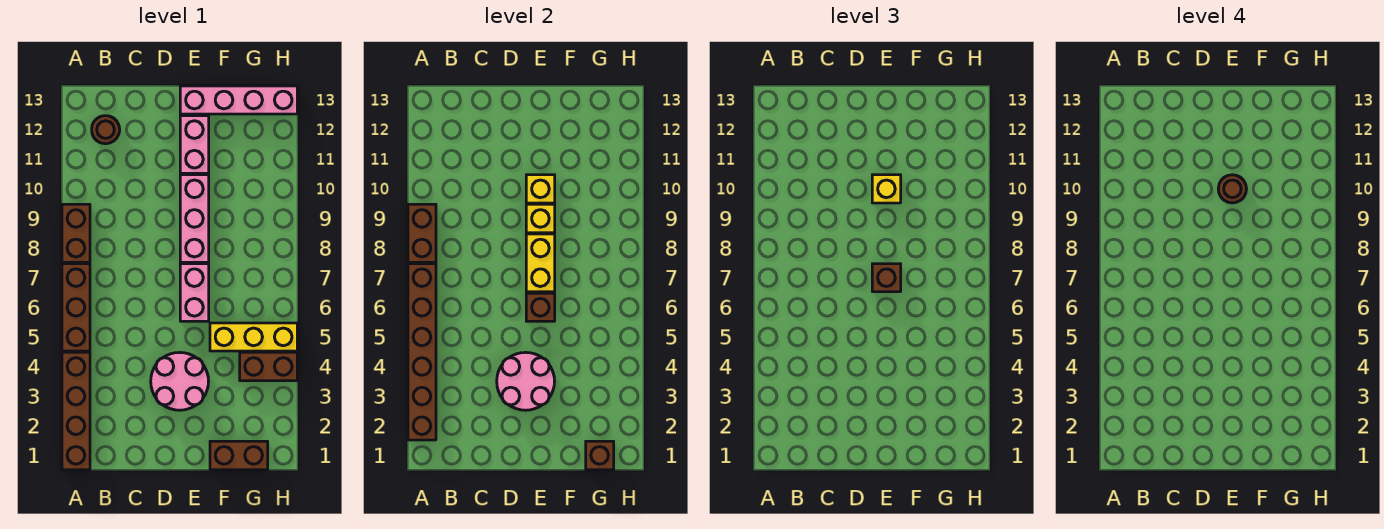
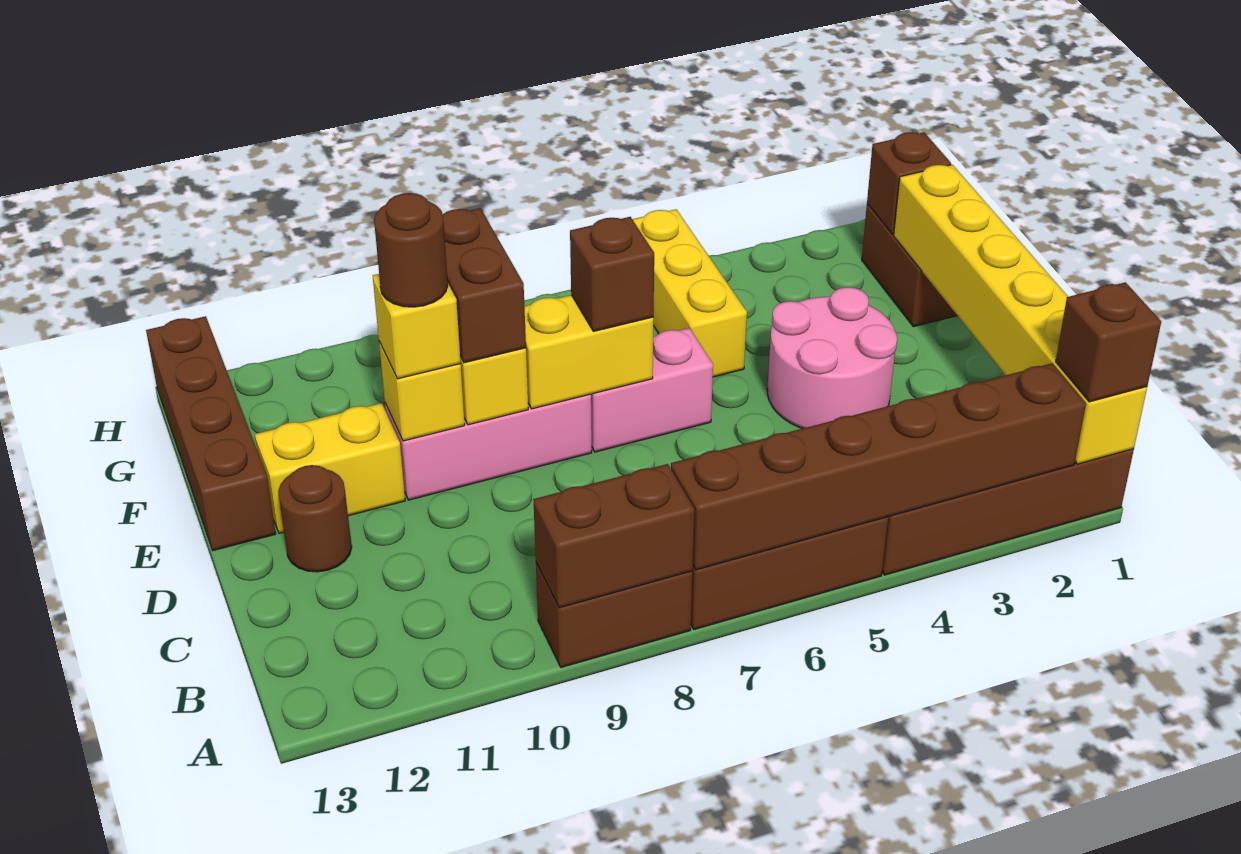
none -> yellow 1x6 brick [894,165,1147,464]
brown 1x1 round brick [92,116,120,144] -> brown 1x1 round brick moved to [278,465,352,572]
pink 2x2 round brick [497,352,555,410] -> none
brown 1x1 brick [526,293,555,321] -> brown 1x1 brick moved to [1056,282,1161,402]
pink 1x2 brick [180,116,209,173] -> yellow 1x2 brick [255,403,405,534]
pink 1x4 brick [180,86,297,114] -> brown 1x4 brick [146,316,276,551]
brown 1x2 brick [240,352,297,381] -> brown 1x2 brick moved to [443,208,526,363]

